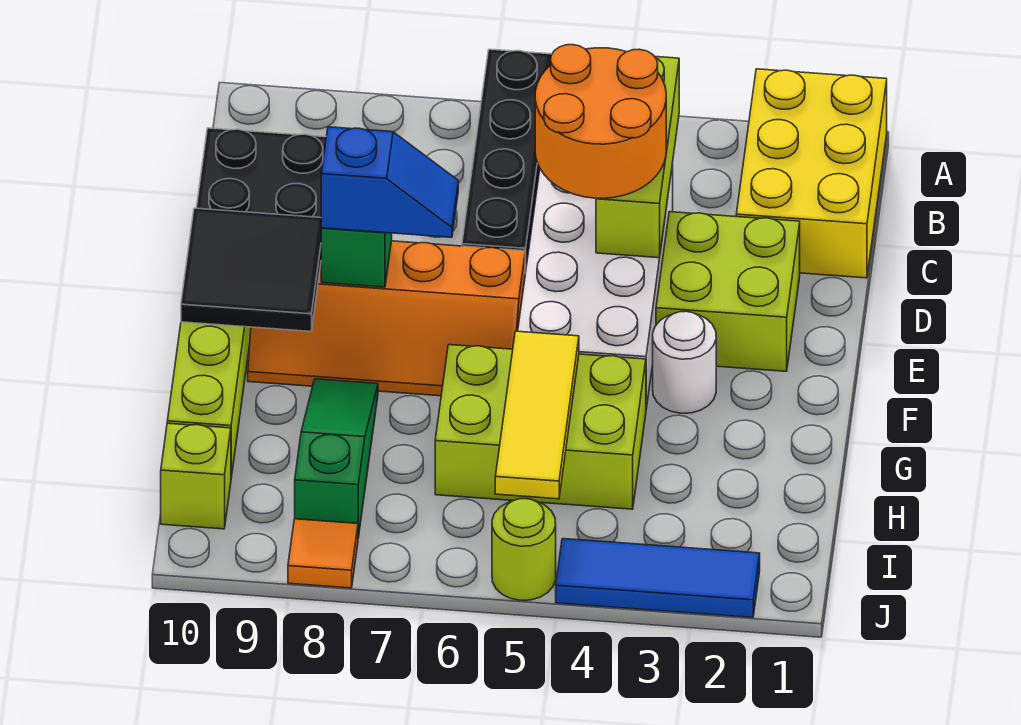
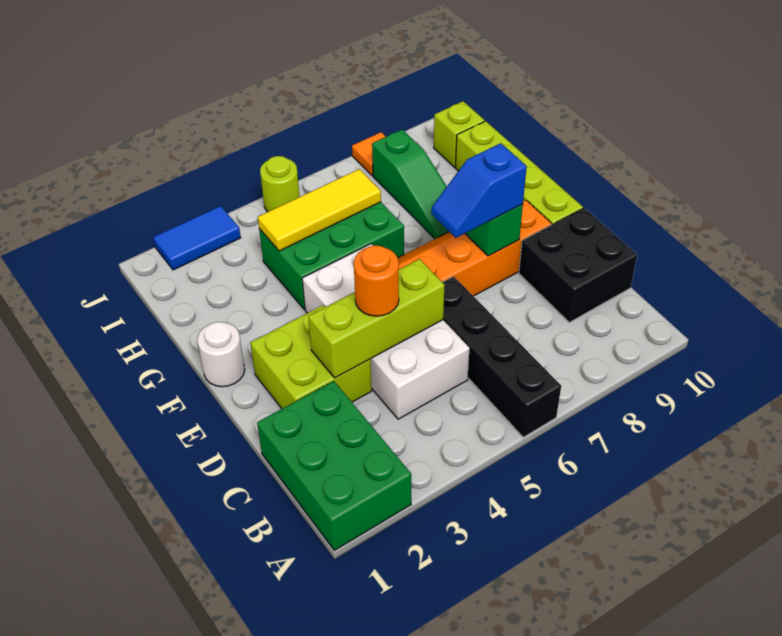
yellow 2x3 brick [736,69,887,278] -> green 2x3 brick [257,381,411,550]
lime 1x3 brick [596,57,679,258] -> lime 1x3 brick turned to [308,259,444,378]
orange 2x2 round brick [535,45,666,198] -> orange 1x1 round brick [354,245,399,316]
black 2x2 tile [181,208,321,331] -> none
white 1x1 round brick [653,311,716,413] -> white 1x1 round brick moved to [198,322,245,387]
lime 2x3 brick [435,345,646,509] -> green 2x3 brick [259,202,404,310]
yellow 1x3 tile [495,331,579,499] -> yellow 1x3 tile turned to [258,169,381,251]
blue 1x3 tile [556,539,760,618] -> blue 1x2 tile [153,206,241,270]

